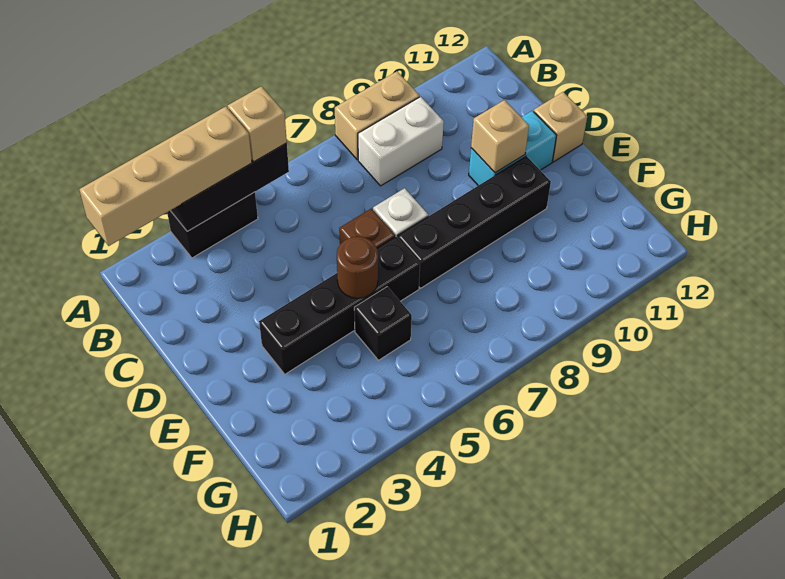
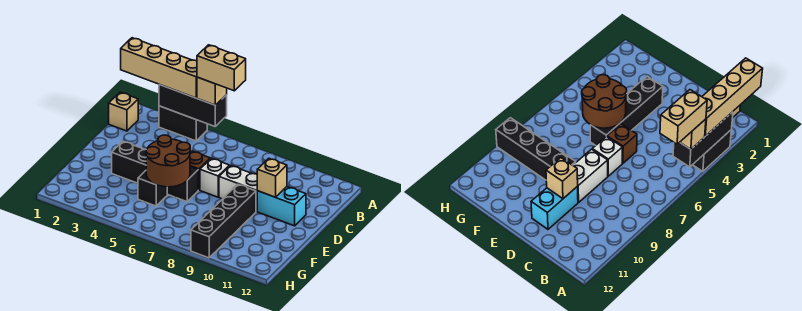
tan 1x2 brick [335,71,420,160] -> tan 1x2 brick moved to [197,45,246,91]
white 1x2 brick [358,97,444,186] -> white 1x2 brick moved to [219,166,257,211]
tan 1x1 brick [534,92,587,162] -> tan 1x1 brick moved to [109,92,138,131]
brown 1x1 round brick [337,237,378,298] -> brown 2x2 round brick [146,135,190,187]
black 1x4 brick [398,156,551,288] -> black 1x4 brick turned to [191,184,256,258]

